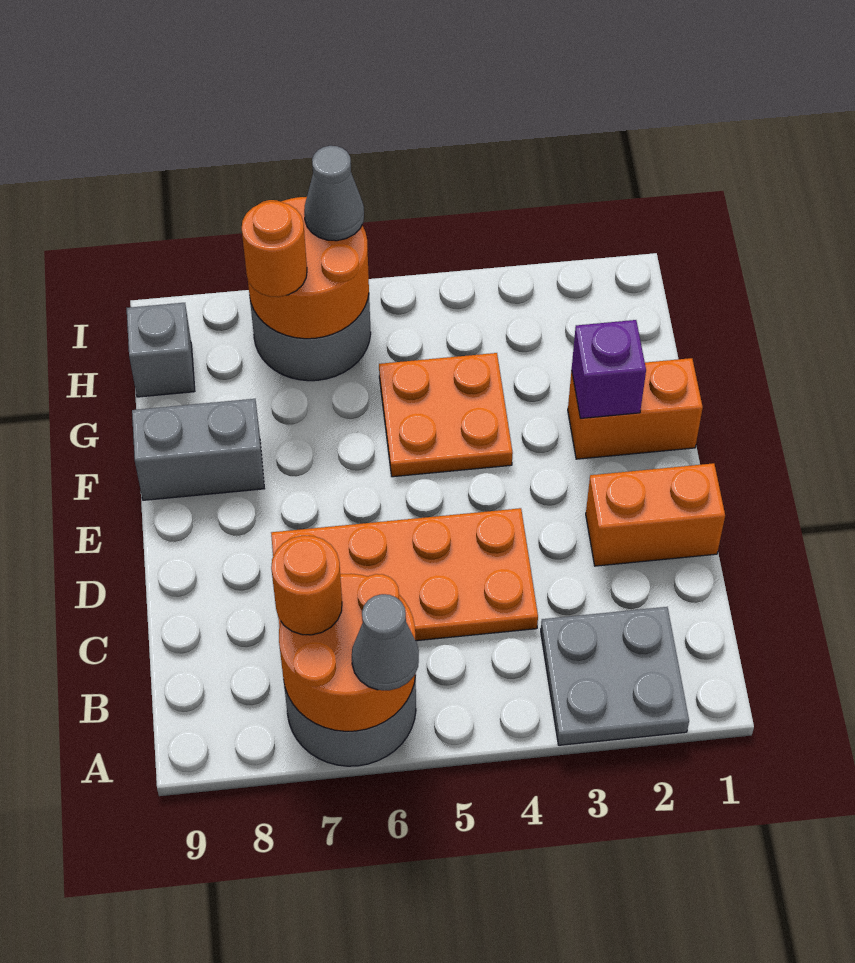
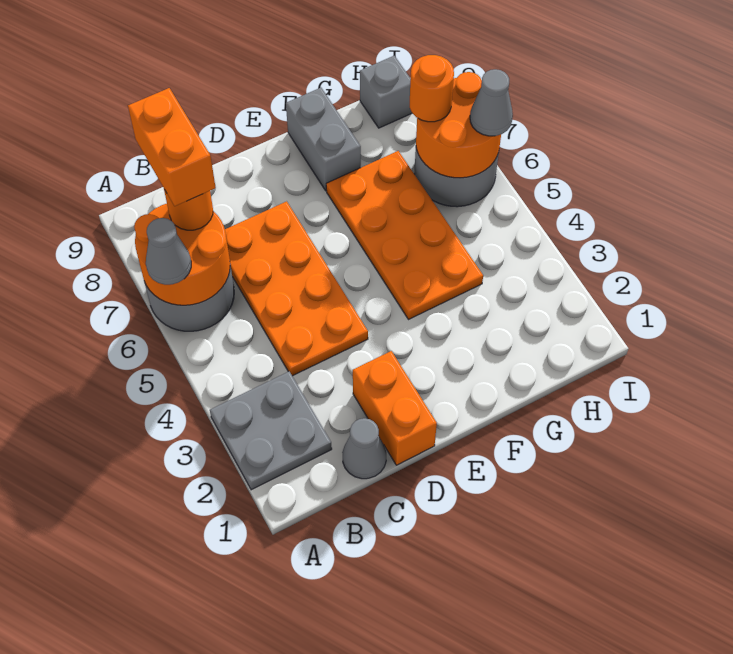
none -> grey 1x1 cone [342,418,386,479]
orange 1x2 brick [568,358,703,459] -> orange 1x2 brick moved to [128,88,216,206]
purple 1x1 brick [572,320,646,418] -> none
orange 2x2 plate [379,353,513,477] -> orange 2x4 plate [326,151,483,320]

